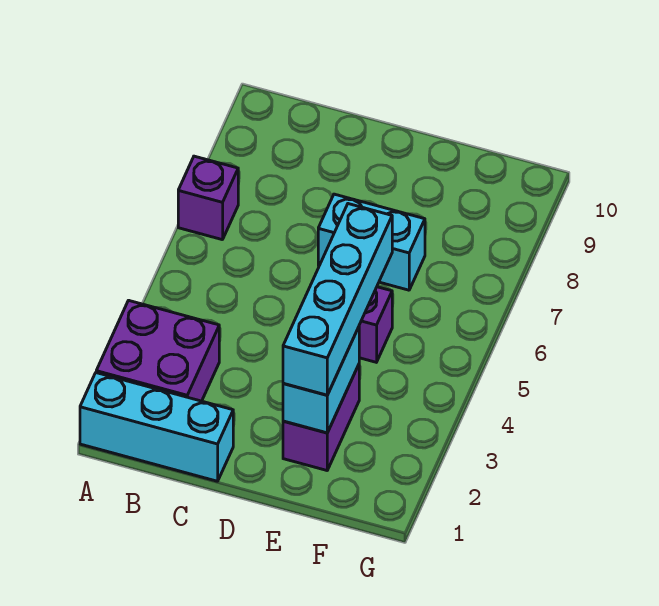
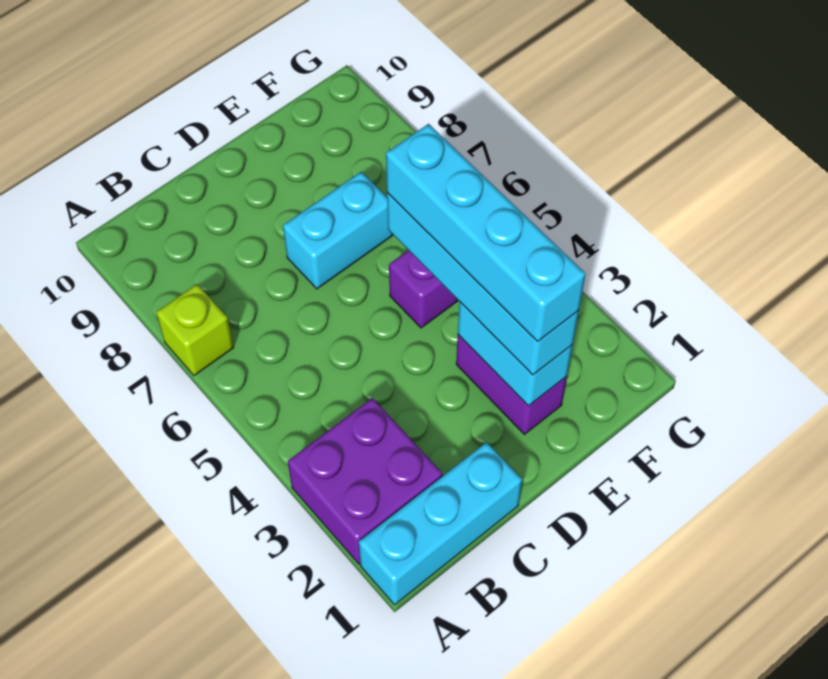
purple 1x1 brick [178,156,238,240] -> lime 1x1 brick [156,284,234,376]
none -> cyan 1x4 brick [386,124,586,341]

